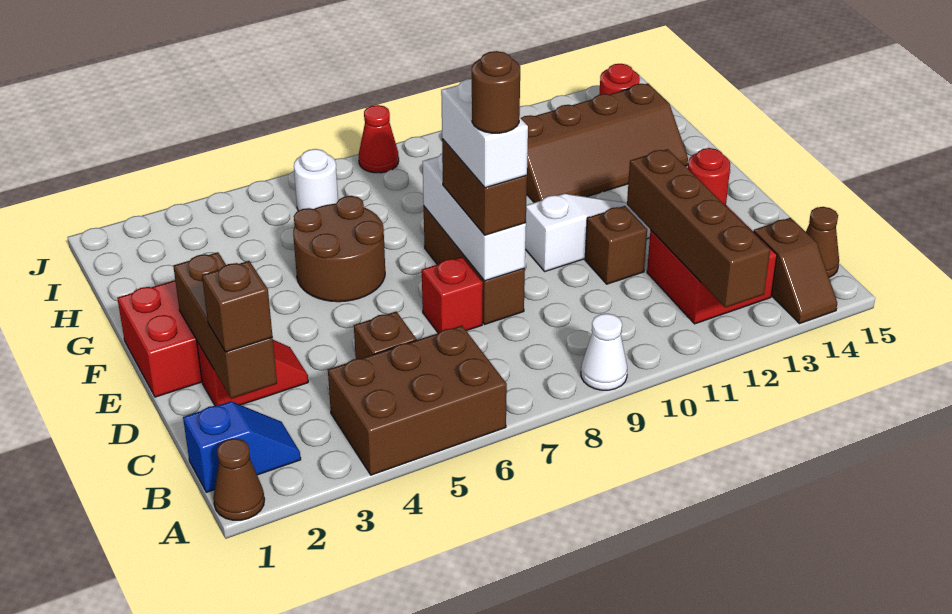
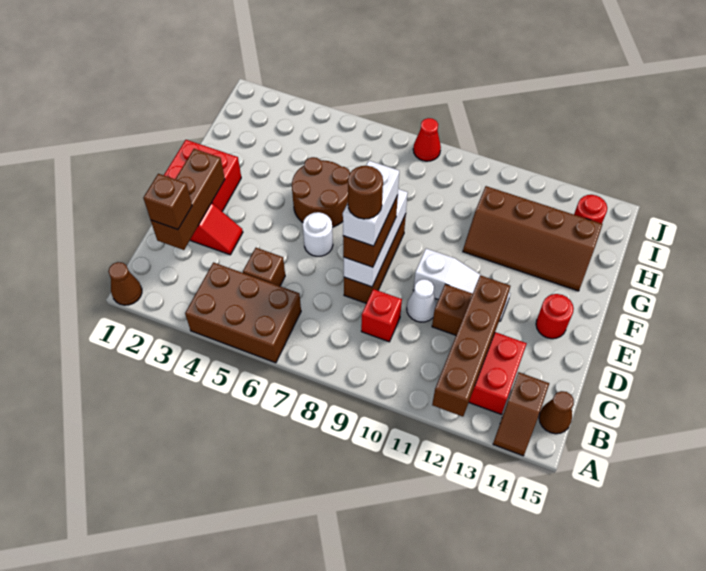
white 1x1 cone [581,314,627,390] -> white 1x1 cone moved to [407,279,437,322]
blue 1x2 slope [183,401,301,492] -> none
red 1x1 brick [422,257,483,333] -> red 1x1 brick moved to [361,289,402,342]
white 1x1 round brick [294,149,338,211] -> white 1x1 round brick moved to [303,212,333,256]

